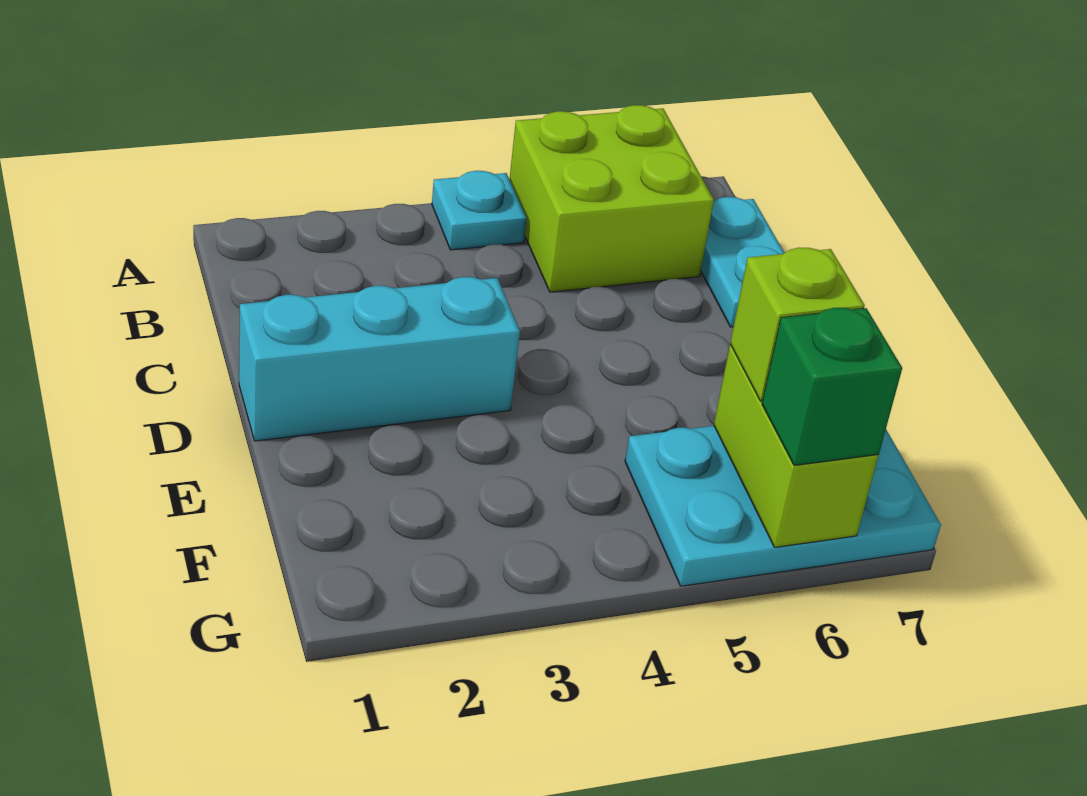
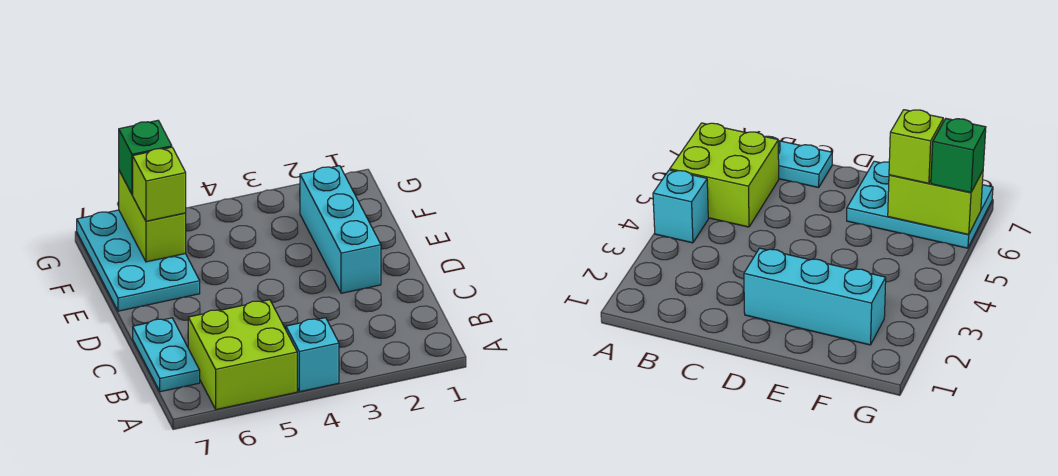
cyan 1x1 plate [432,171,527,250] -> cyan 1x1 brick [286,318,339,392]
cyan 1x3 brick [239,277,520,441] -> cyan 1x3 brick turned to [300,166,381,293]
cyan 2x3 plate [625,426,941,586] -> cyan 2x3 plate turned to [77,210,200,311]

